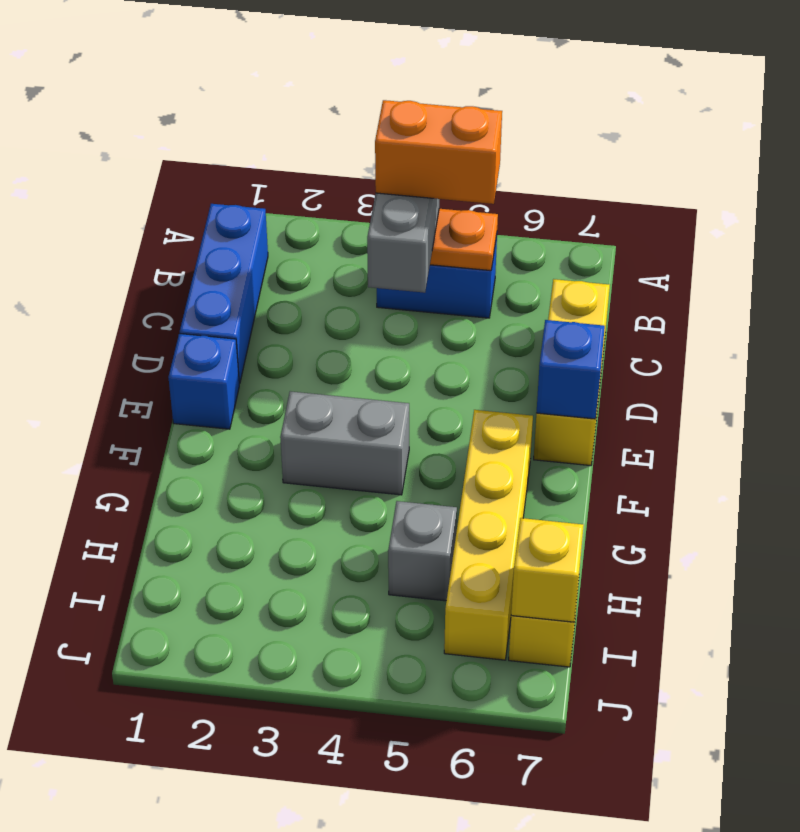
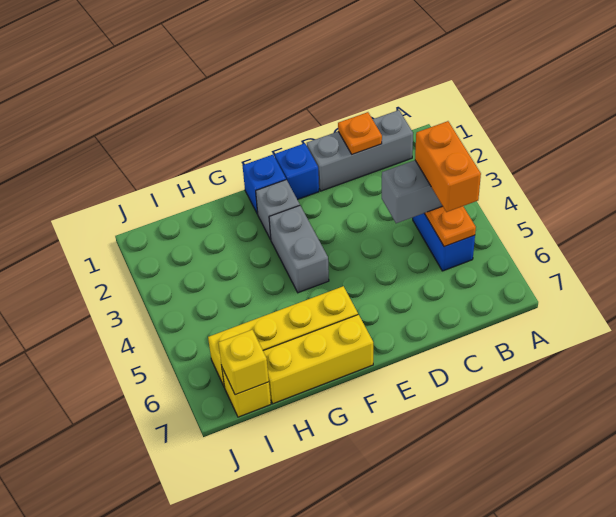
blue 1x3 brick [180,204,268,384] -> grey 1x3 brick [307,110,413,191]
none -> orange 1x1 plate [338,112,382,154]
yellow 1x3 brick [534,279,610,466] -> yellow 1x3 brick moved to [263,315,373,404]
blue 1x1 brick [536,320,605,419] -> blue 1x1 brick moved to [243,155,286,214]
grey 1x1 brick [388,501,457,601] -> grey 1x1 brick moved to [256,180,300,240]

